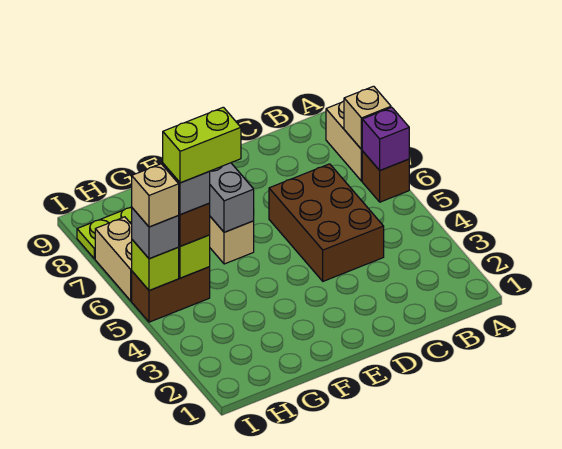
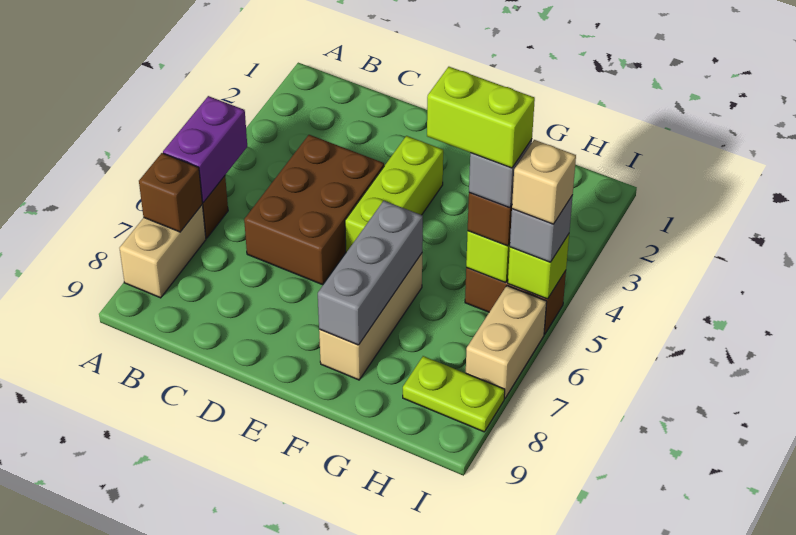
purple 1x1 brick [362,107,409,170] -> purple 1x2 brick [163,96,247,202]
tan 1x1 brick [344,86,391,149] -> brown 1x1 brick [139,153,203,232]
none -> lime 1x3 brick [345,136,443,252]

